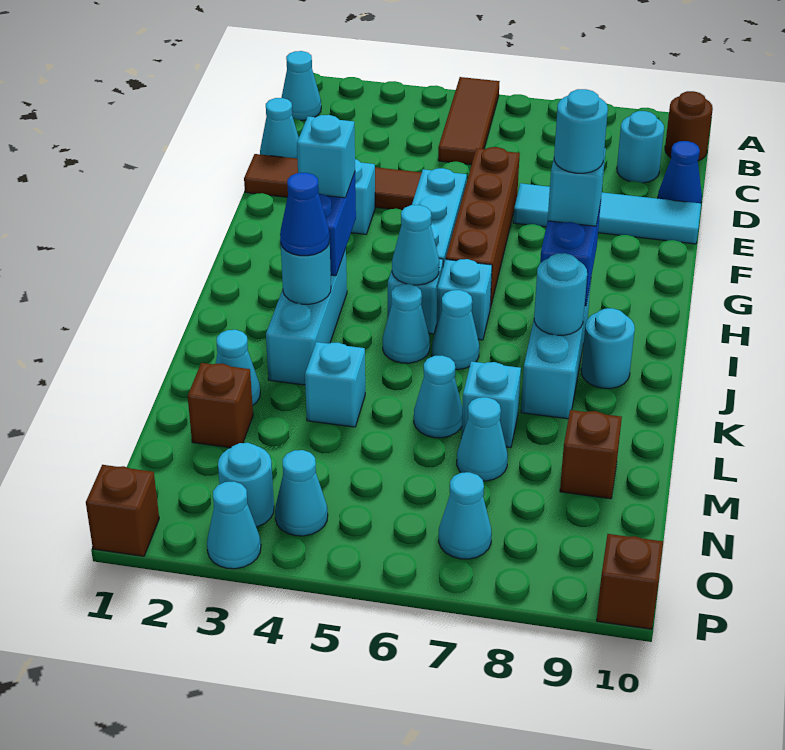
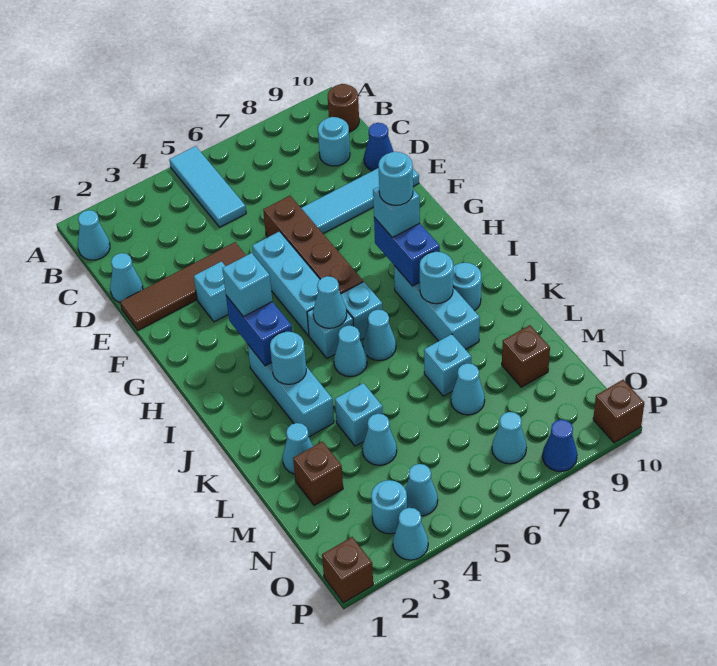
brown 1x3 tile [438,77,500,165] -> cyan 1x3 tile [169,146,246,227]
blue 1x1 cone [280,173,330,256] -> blue 1x1 cone moved to [543,420,577,471]
cyan 1x1 cone [414,356,462,438] -> cyan 1x1 cone moved to [362,414,397,465]

